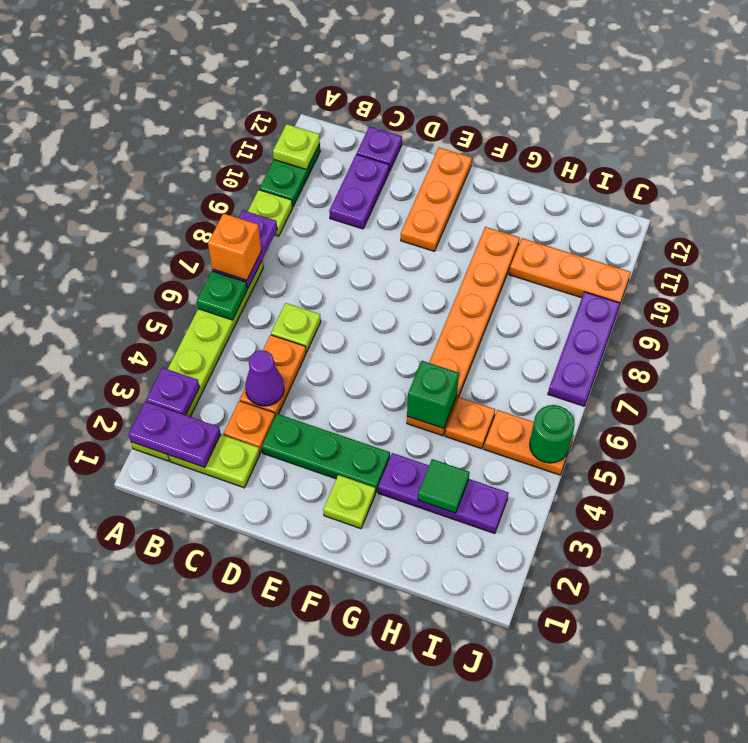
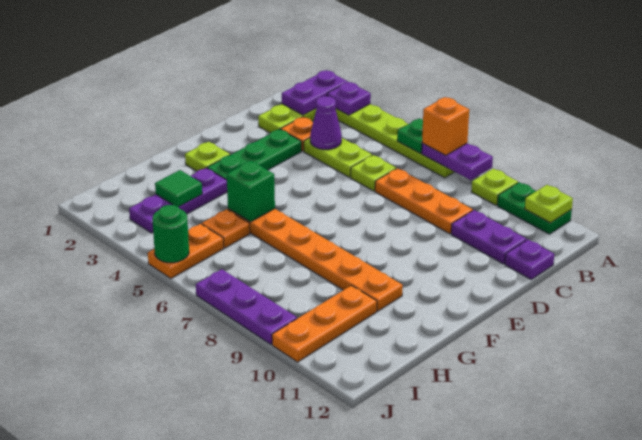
orange 1x2 plate [240,335,306,416] -> lime 1x2 plate [304,138,372,177]
orange 1x3 plate [401,148,472,251] -> orange 1x3 plate moved to [375,168,473,234]

